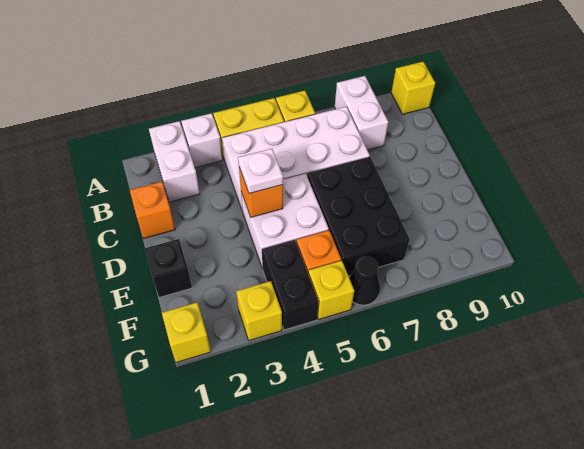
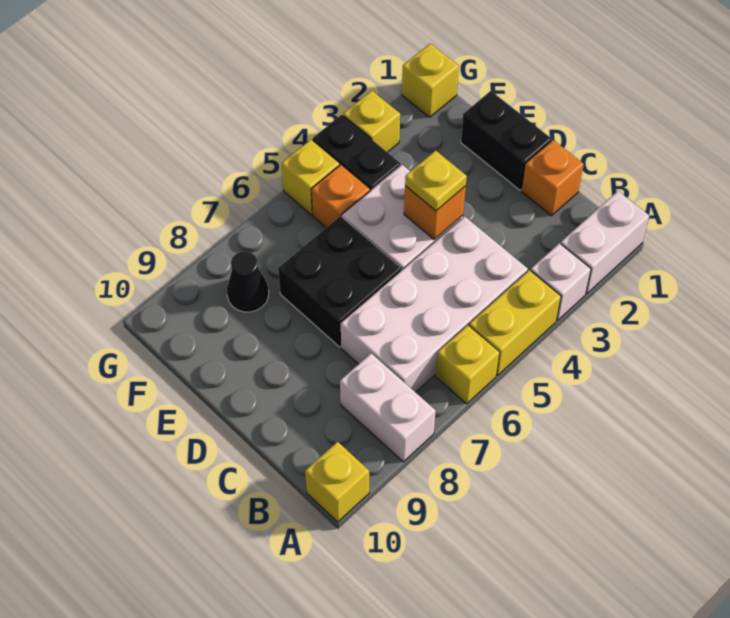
white 1x2 brick [149,121,200,202] -> white 1x2 brick turned to [561,191,649,294]
white 1x1 plate [238,149,283,194] -> yellow 1x1 plate [405,151,467,211]
black 2x3 brick [307,157,410,276] -> black 2x2 brick [278,216,401,347]
black 1x1 brick [145,239,192,297] -> black 1x2 brick [461,91,552,190]
black 1x1 cone [349,257,380,305] -> black 1x1 cone moved to [227,251,269,312]

